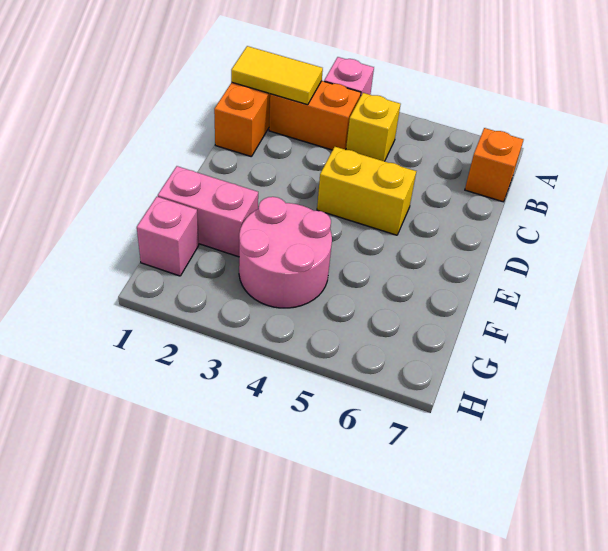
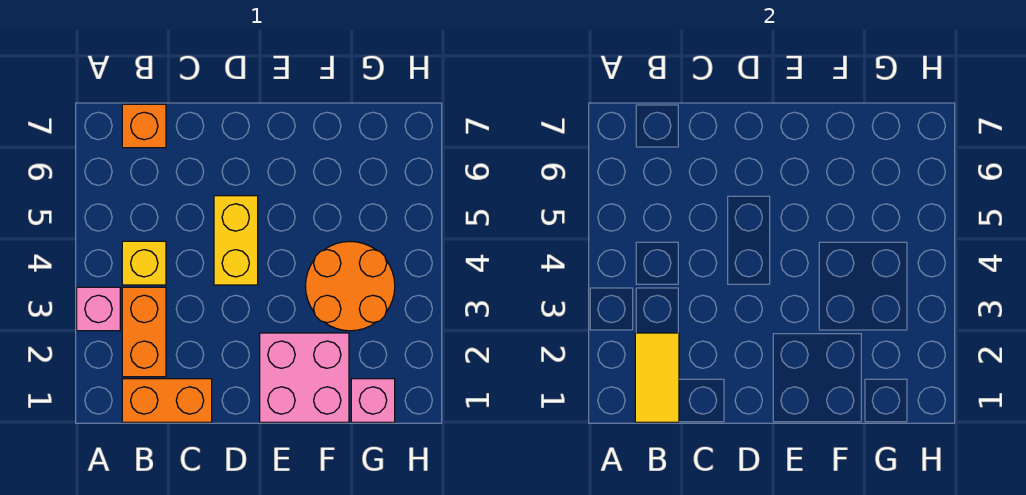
pink 1x2 brick [158,166,258,257] -> pink 2x2 brick [260,333,349,422]
pink 2x2 round brick [239,197,332,308] -> orange 2x2 round brick [306,242,395,331]

